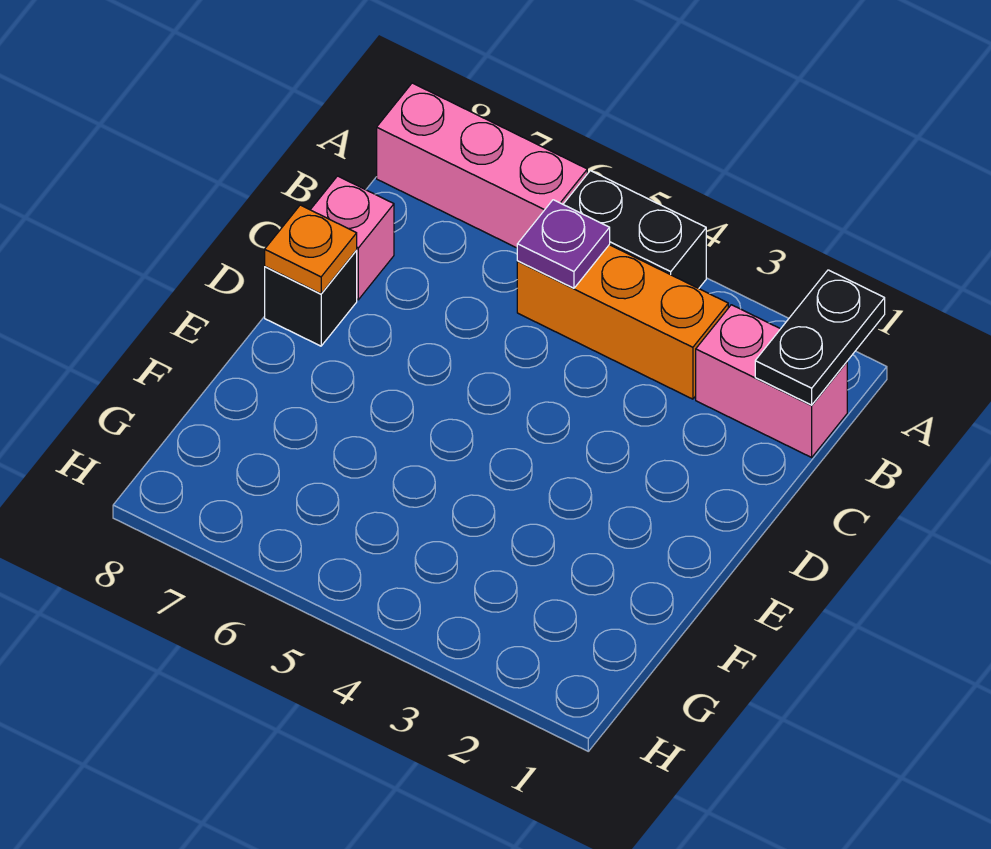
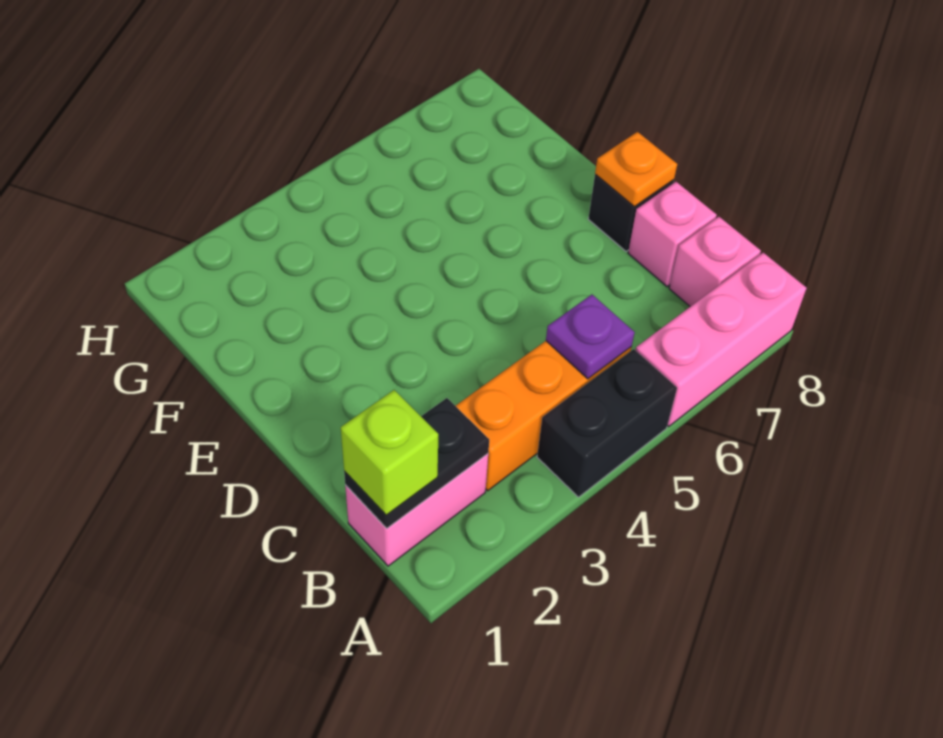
black 1x2 plate [755,270,885,405] -> black 1x2 plate turned to [344,398,489,528]
none -> lime 1x1 brick [341,390,438,515]
none -> pink 1x1 brick [669,217,761,307]

